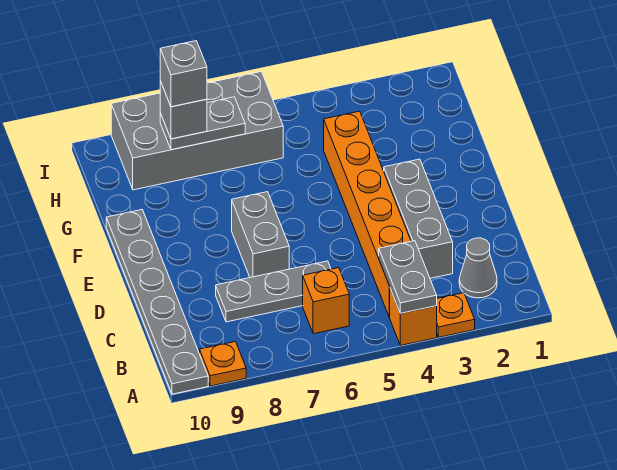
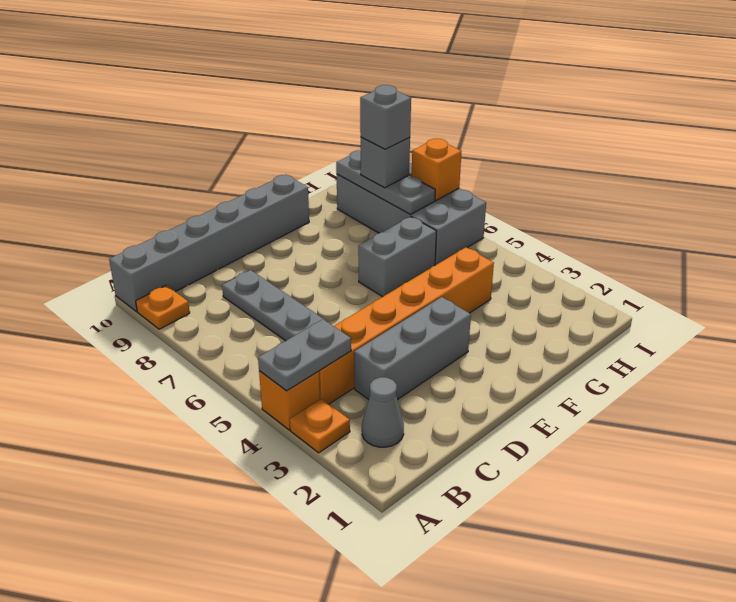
grey 1x6 plate [106,210,208,394] -> grey 1x6 brick [109,174,309,312]
orange 1x1 brick [303,268,349,334] -> orange 1x1 brick moved to [412,139,461,200]
grey 1x2 brick [232,192,289,277] -> grey 1x2 brick moved to [358,217,436,297]
grey 1x2 plate [160,97,245,150] -> grey 1x3 plate [336,150,435,215]

